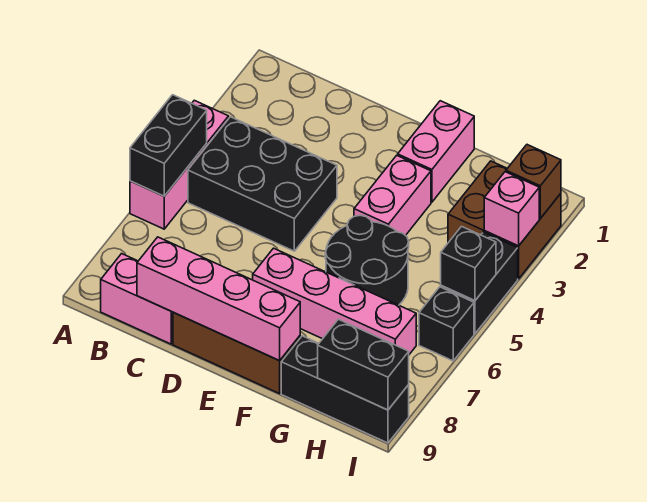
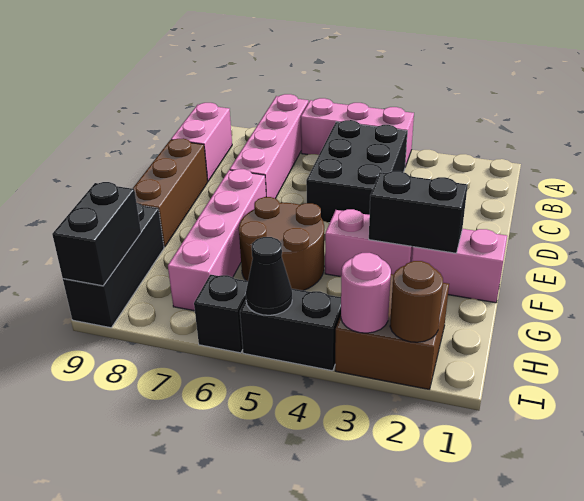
black 1x2 brick [130,95,207,196] -> black 1x2 brick moved to [369,171,468,253]
pink 1x4 brick [137,237,300,361] -> pink 1x4 brick moved to [230,94,308,199]
black 2x2 round brick [325,215,409,305] -> brown 2x2 round brick [239,197,324,291]
brown 1x1 brick [506,145,561,219] -> brown 1x1 round brick [390,261,443,342]
pink 1x1 brick [484,172,539,246] -> pink 1x1 round brick [341,253,391,333]
black 1x1 brick [441,226,496,301] -> black 1x1 cone [246,237,292,315]

